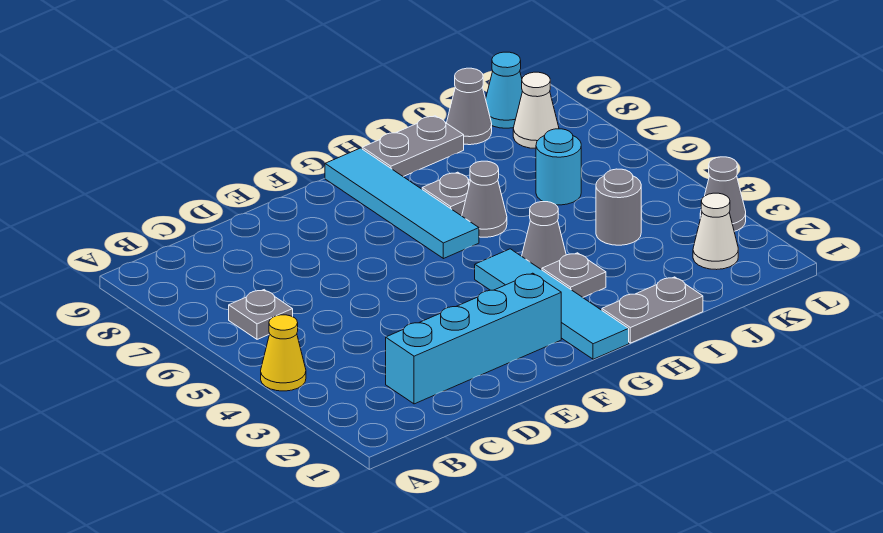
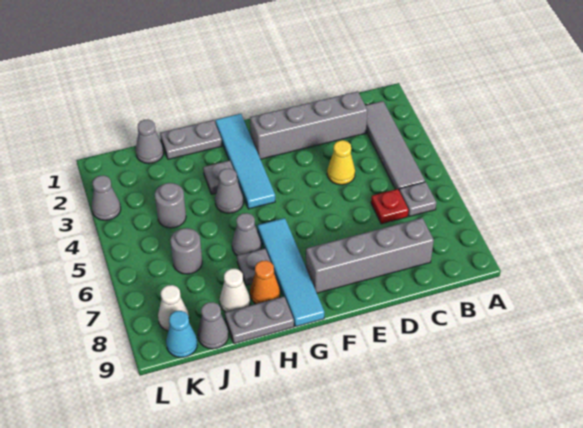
yellow 1x1 cone [261,315,306,391] -> yellow 1x1 cone moved to [327,140,355,185]
none -> grey 1x4 tile [365,101,425,189]
cyan 1x4 brick [386,273,561,404] -> grey 1x4 brick [250,91,367,159]
none -> red 1x1 plate [371,189,409,224]
none -> grey 1x4 brick [306,218,434,293]
none -> orange 1x1 cone [250,260,280,304]
none -> grey 1x1 cone [136,119,163,164]
cyan 1x1 round brick [536,129,581,205] -> grey 1x1 round brick [170,228,202,274]
white 1x1 cone [693,193,738,270] -> white 1x1 cone moved to [220,269,250,312]

